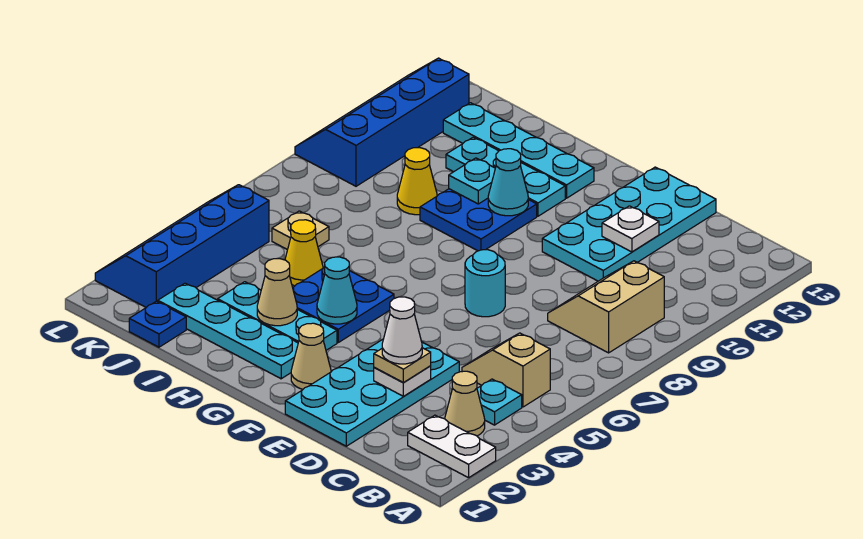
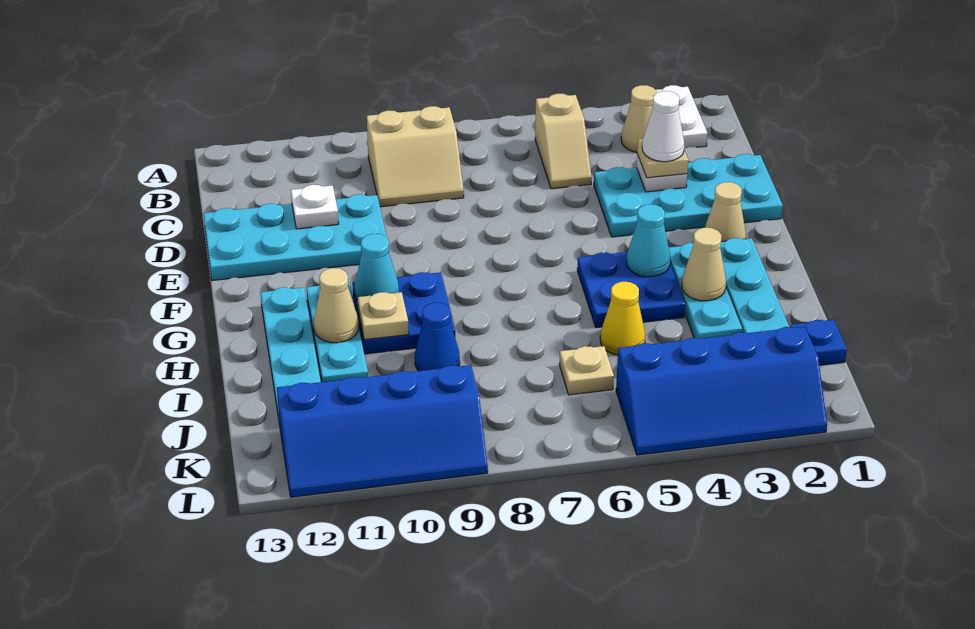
cyan 1x1 plate [477,379,522,425] -> none
cyan 1x1 round brick [465,250,505,317] -> none
cyan 1x1 plate [449,158,495,204] -> tan 1x1 plate [358,292,409,340]
none -> tan 1x1 cone [314,268,359,343]
yellow 1x1 cone [397,148,437,215] -> blue 1x1 cone [415,302,460,371]

